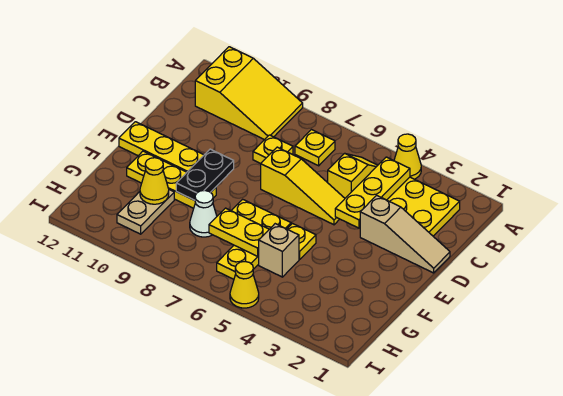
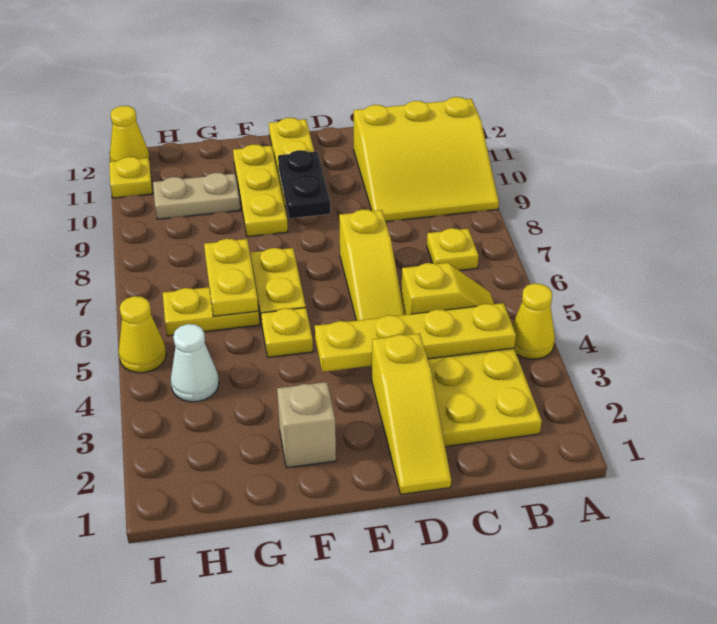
yellow 2x3 slope [195,47,303,140] -> yellow 3x3 slope [354,97,499,222]
yellow 1x3 plate [335,157,410,228] -> yellow 1x4 plate [315,303,516,372]
yellow 1x1 plate [253,135,293,163] -> yellow 1x1 plate moved to [109,157,153,198]
tan 1x3 slope [360,195,450,273] -> yellow 1x3 slope [372,333,451,494]
black 1x2 plate [176,149,234,200] -> black 1x2 plate turned to [278,150,330,218]
tan 1x1 brick [259,224,299,277] -> tan 1x1 brick moved to [277,382,336,468]
white 1x1 cone [190,190,217,237] -> white 1x1 cone moved to [171,324,219,402]
yellow 1x1 cone [140,158,169,204] -> yellow 1x1 cone moved to [110,106,150,162]

